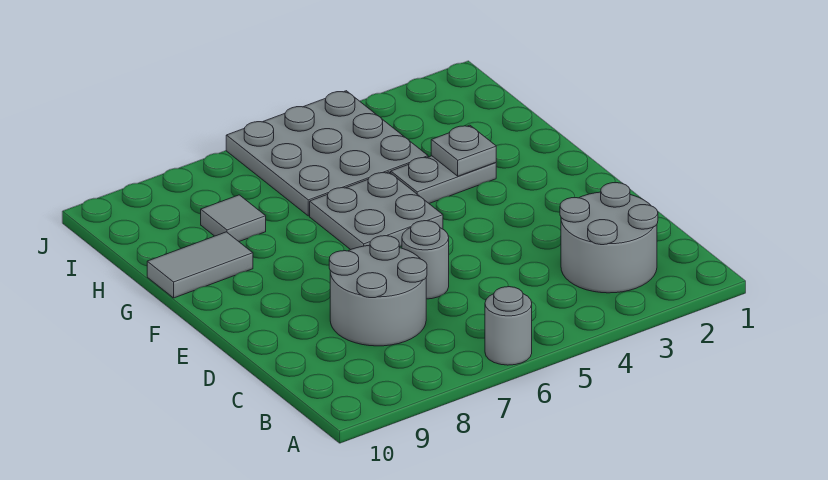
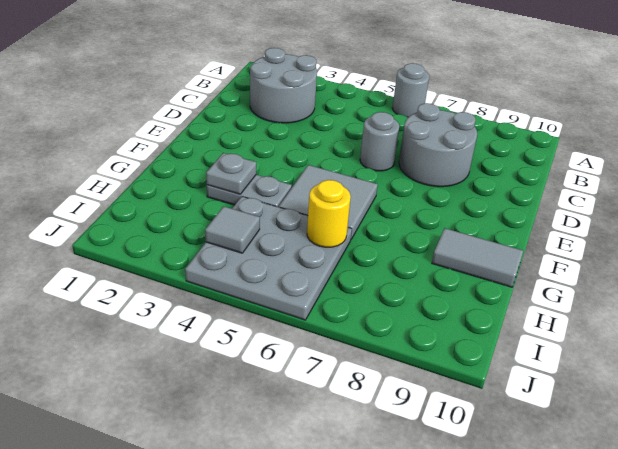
grey 2x2 plate [310,172,443,250] -> grey 2x2 tile [279,165,378,239]
none -> yellow 1x1 round brick [307,180,351,247]
grey 1x1 tile [201,195,266,242] -> grey 1x1 tile moved to [205,206,260,253]

